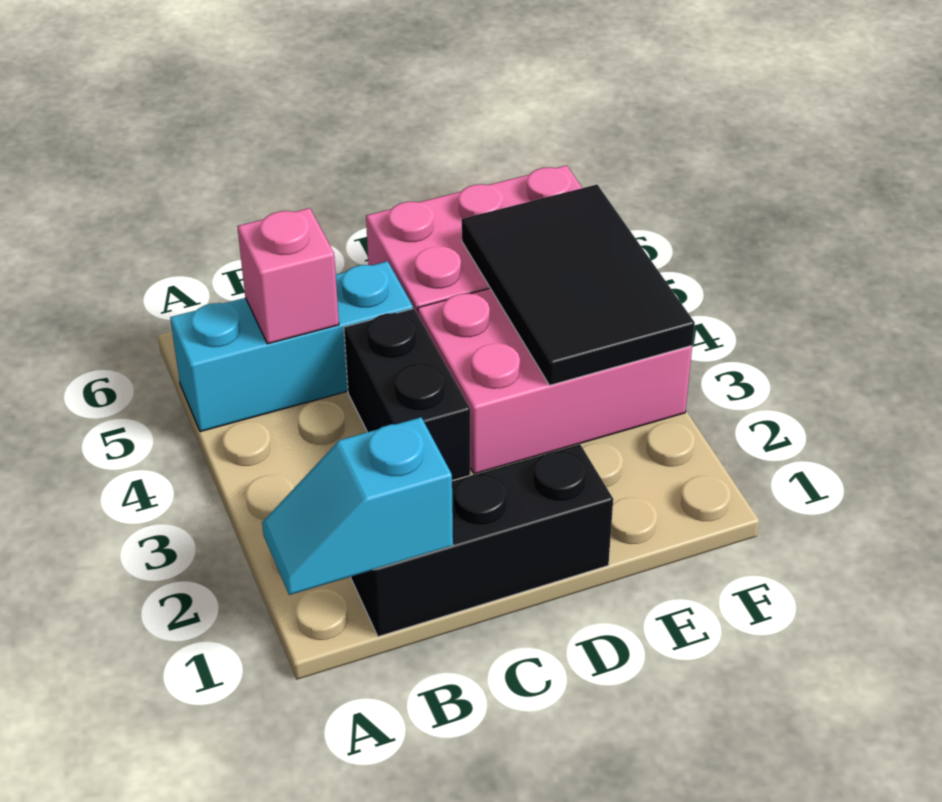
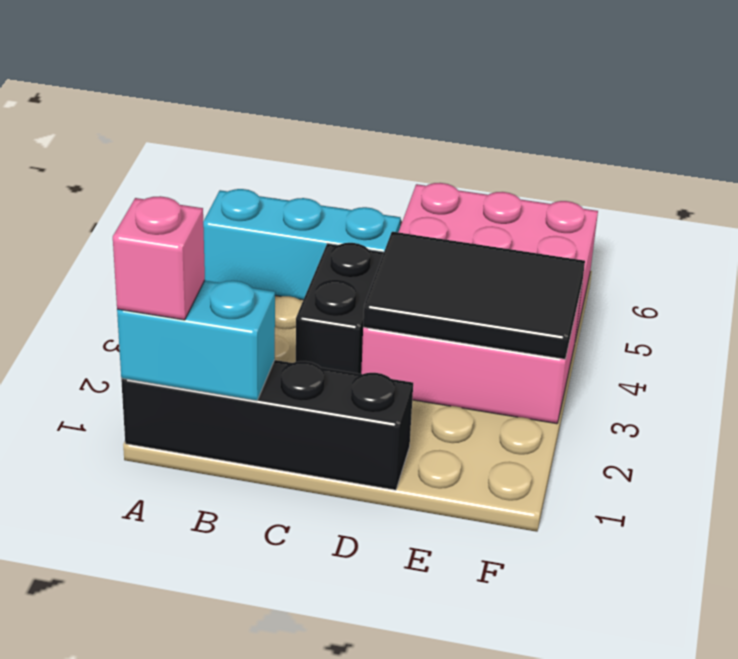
cyan 1x2 slope [262,417,453,595] -> cyan 1x2 brick [117,281,275,401]
black 1x3 brick [351,444,613,636] -> black 1x4 brick [121,360,413,490]
pink 1x1 brick [237,208,339,344] -> pink 1x1 brick moved to [113,196,205,320]
black 2x3 tile [462,185,695,385] -> black 2x3 tile turned to [363,232,585,359]

